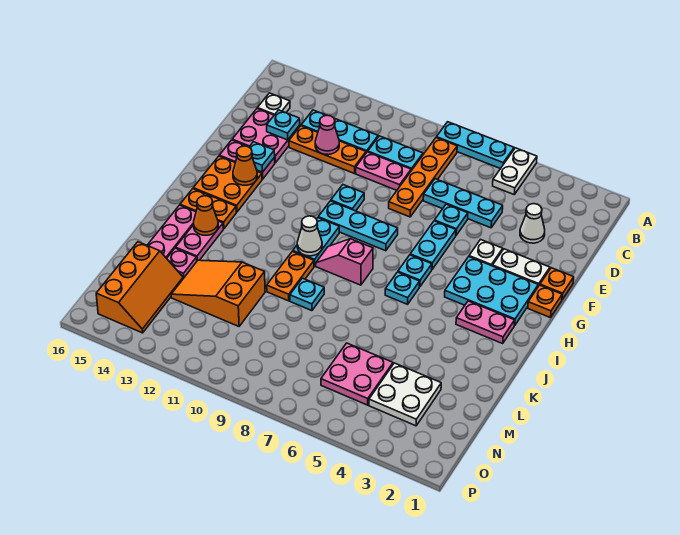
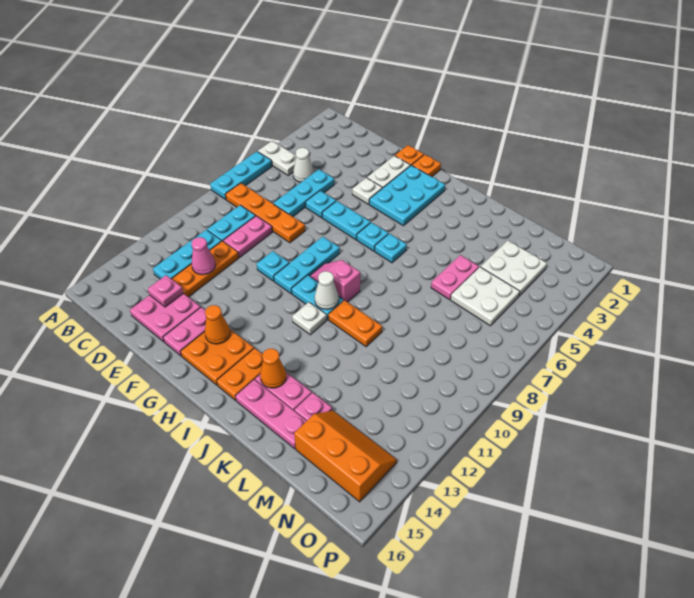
white 1x1 plate [257,93,290,115] -> white 1x1 plate moved to [292,302,327,335]
white 1x1 cone [520,204,545,243] -> white 1x1 cone moved to [293,148,314,182]
cyan 1x1 plate [267,110,300,140] -> pink 1x1 plate [148,275,183,307]
cyan 1x1 plate [249,142,275,172] -> none
pink 1x2 plate [456,301,515,343] -> pink 1x2 plate moved to [431,255,479,300]
pink 1x2 slope [316,239,373,285] -> pink 1x2 slope turned to [310,260,360,302]
cyan 1x1 plate [290,278,324,311] -> none
orange 2x3 slope [171,260,265,326] -> none
pink 2x2 plate [321,343,393,405] -> white 2x2 plate [451,267,520,326]

